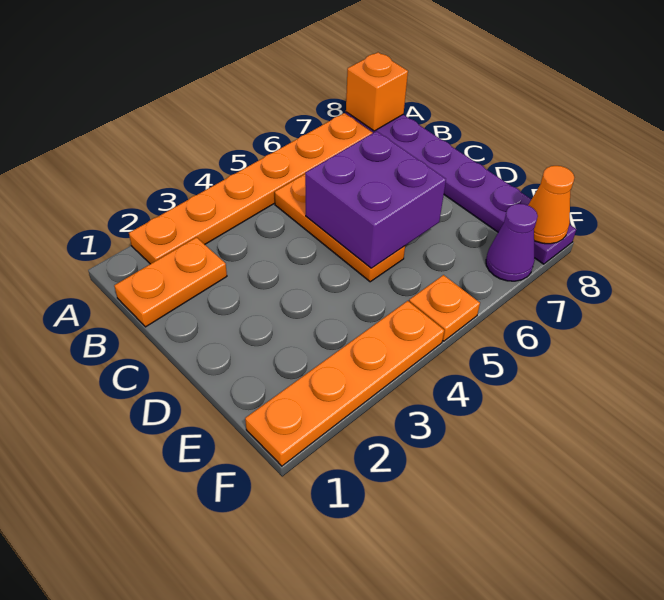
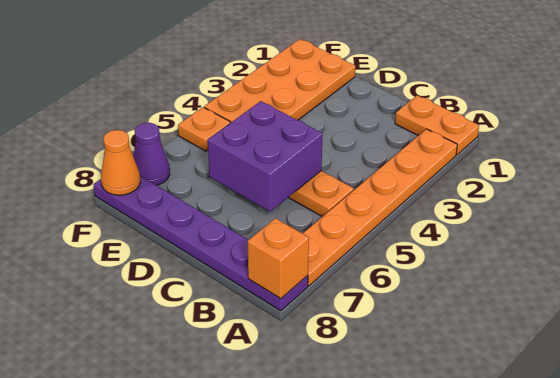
orange 1x2 plate [114,237,227,327] -> orange 1x2 plate turned to [395,95,479,155]
orange 1x4 plate [245,301,444,466] -> orange 2x4 plate [204,39,355,123]

